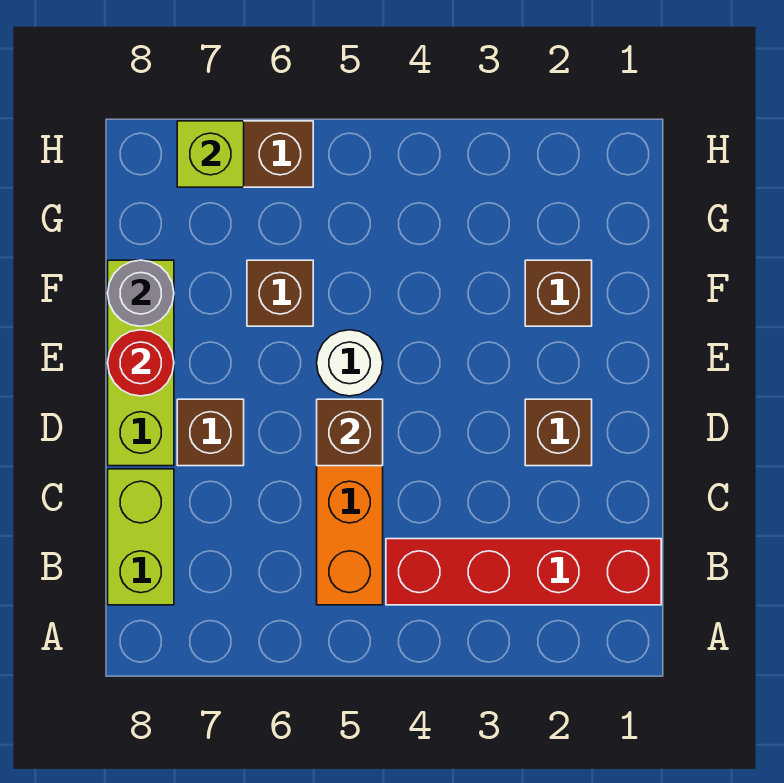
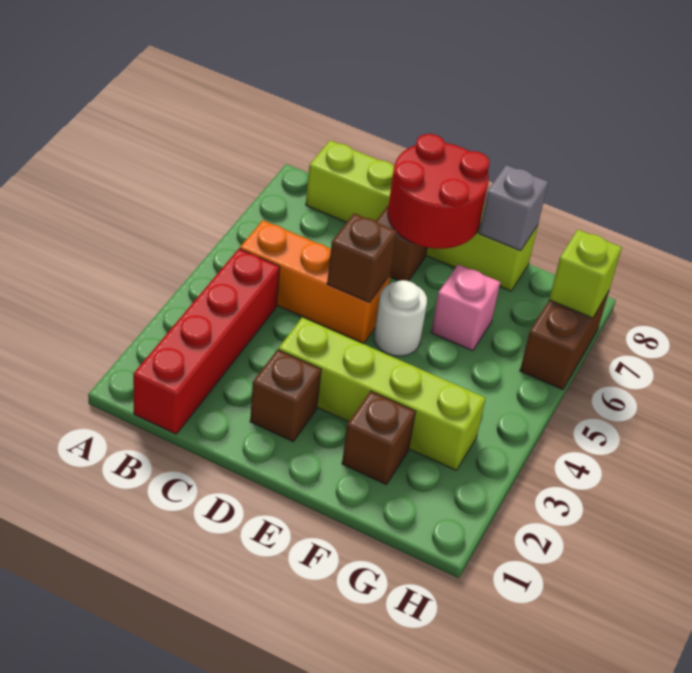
none -> lime 1x4 brick [278,317,486,470]
red 1x1 round brick [108,330,174,396] -> red 2x2 round brick [388,134,490,249]
brown 1x1 brick [247,260,313,326] -> pink 1x1 brick [431,264,500,351]
grey 1x1 round brick [108,260,174,326] -> grey 1x1 brick [479,165,548,251]

